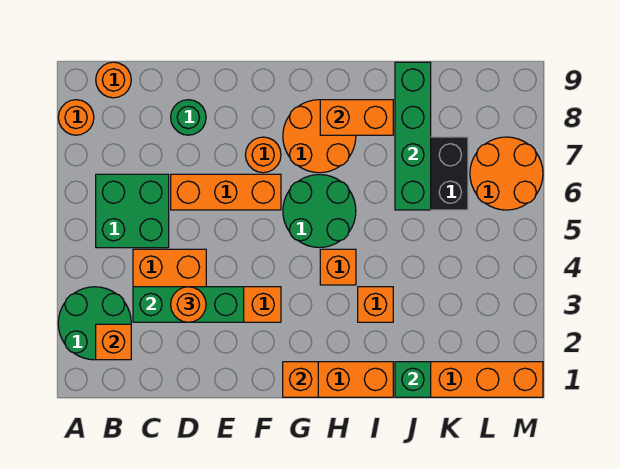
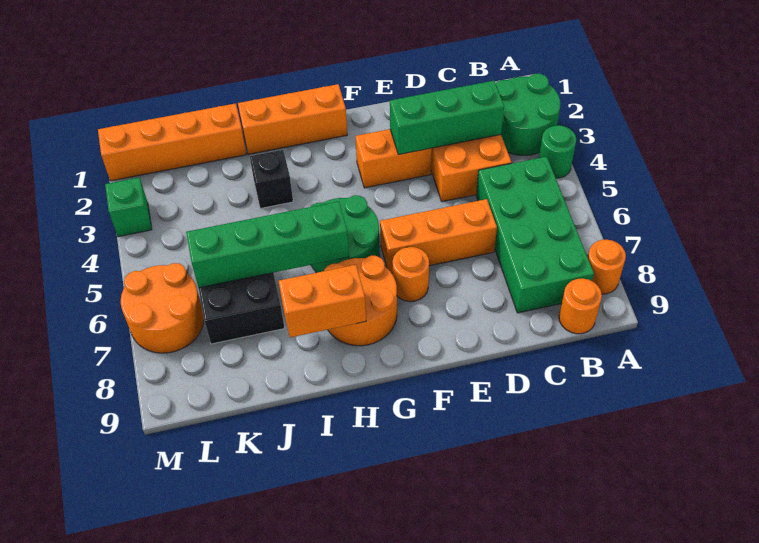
orange 1x1 brick [96,324,131,360] -> none
green 2x2 brick [96,174,169,248] -> green 2x4 brick [476,157,594,313]
orange 1x1 round brick [171,287,206,322] -> none
green 1x1 round brick [171,100,206,135] -> green 1x1 round brick moved to [539,126,576,178]
orange 1x1 brick [283,362,318,397] -> none
orange 1x1 brick [320,249,356,285] -> none
orange 1x1 brick [358,287,393,322] -> black 1x1 brick [250,150,293,209]
green 1x1 brick [395,362,431,397] -> green 1x1 brick moved to [105,177,152,237]
green 1x4 brick [395,62,431,210] -> green 1x4 brick turned to [186,201,349,288]

